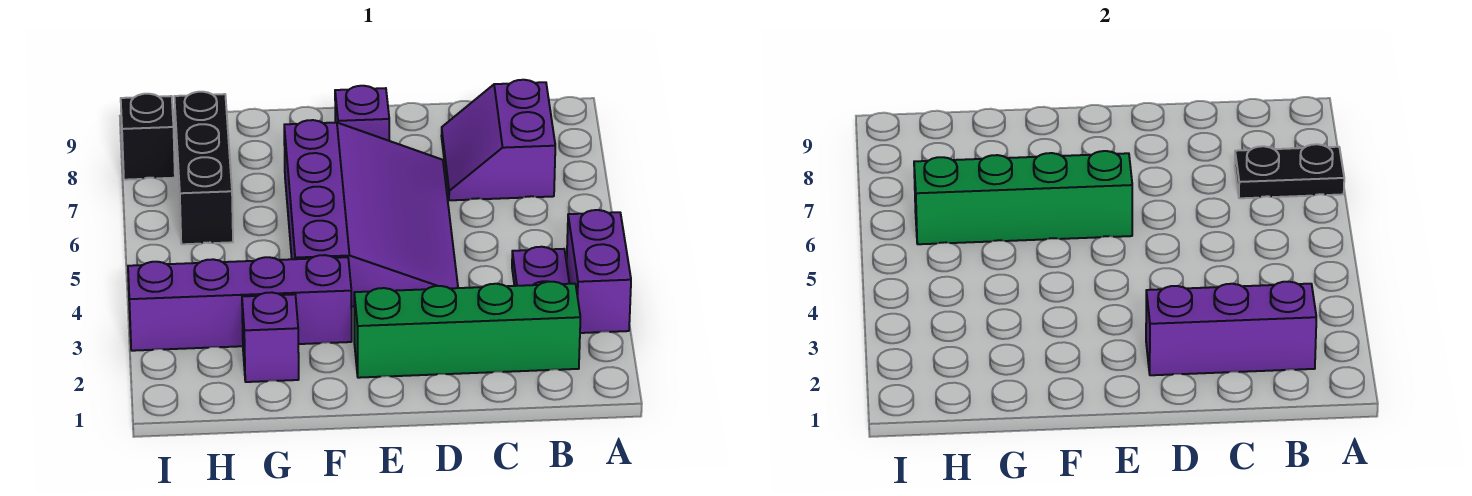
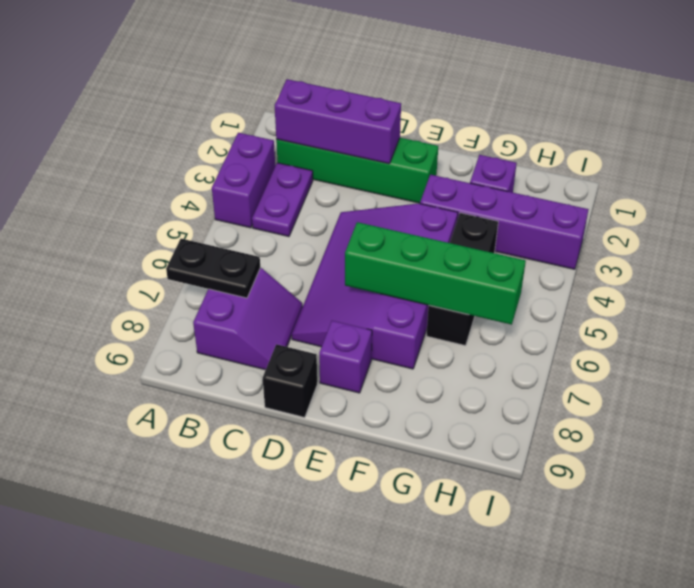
black 1x3 brick [174,92,233,244] -> black 1x3 brick moved to [426,213,498,346]
black 1x1 brick [121,94,175,180] -> black 1x1 brick moved to [263,344,317,418]

